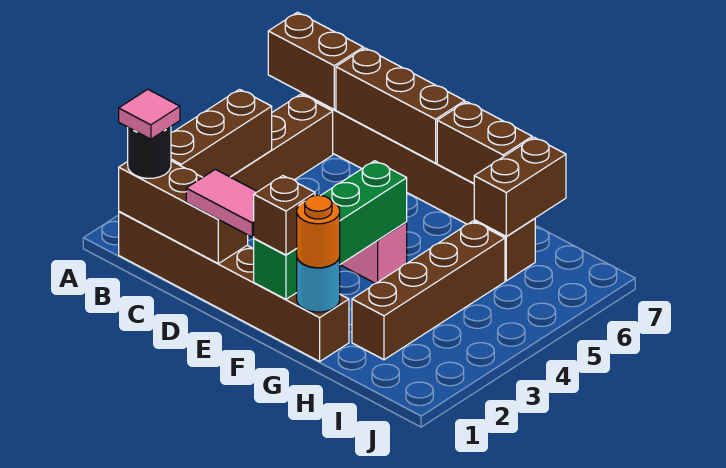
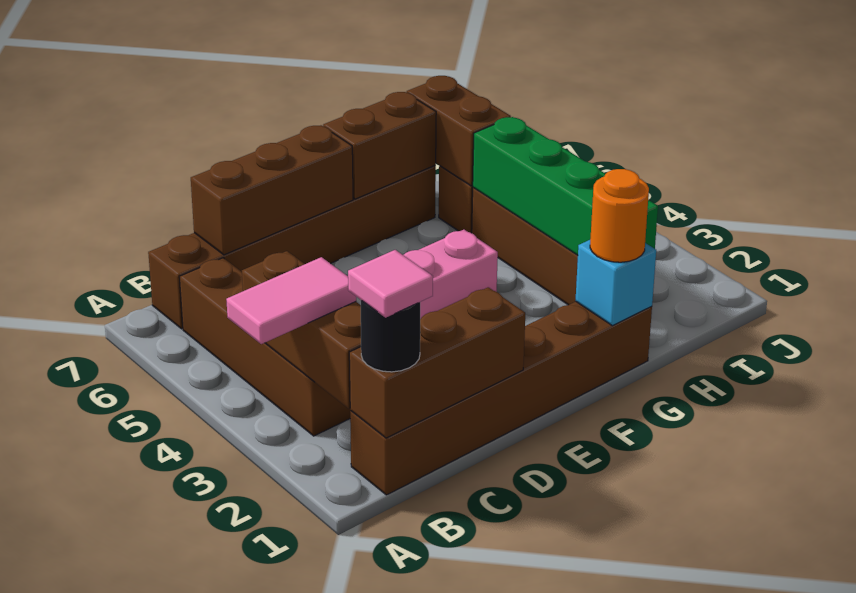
brown 1x2 brick [268,12,363,110] -> none
pink 1x2 tile [186,169,257,237] -> pink 1x2 tile moved to [226,257,356,344]
green 1x4 brick [254,161,407,299] -> green 1x4 brick moved to [473,117,658,255]
brown 1x1 brick [254,176,315,255] -> none
cyan 1x1 round brick [297,257,340,312] -> cyan 1x1 brick [575,240,656,326]

